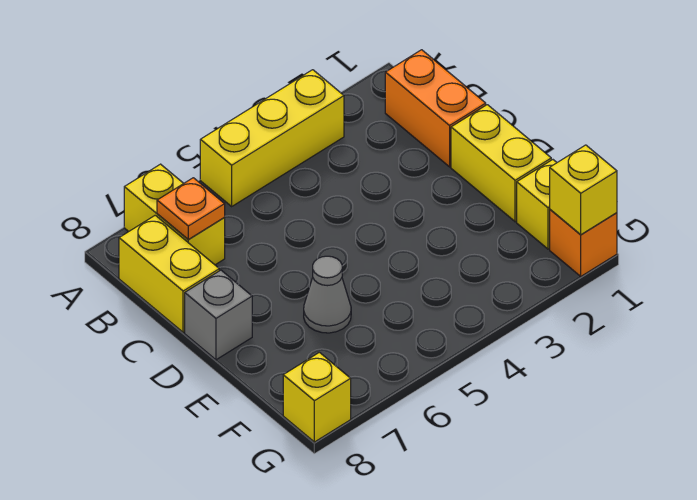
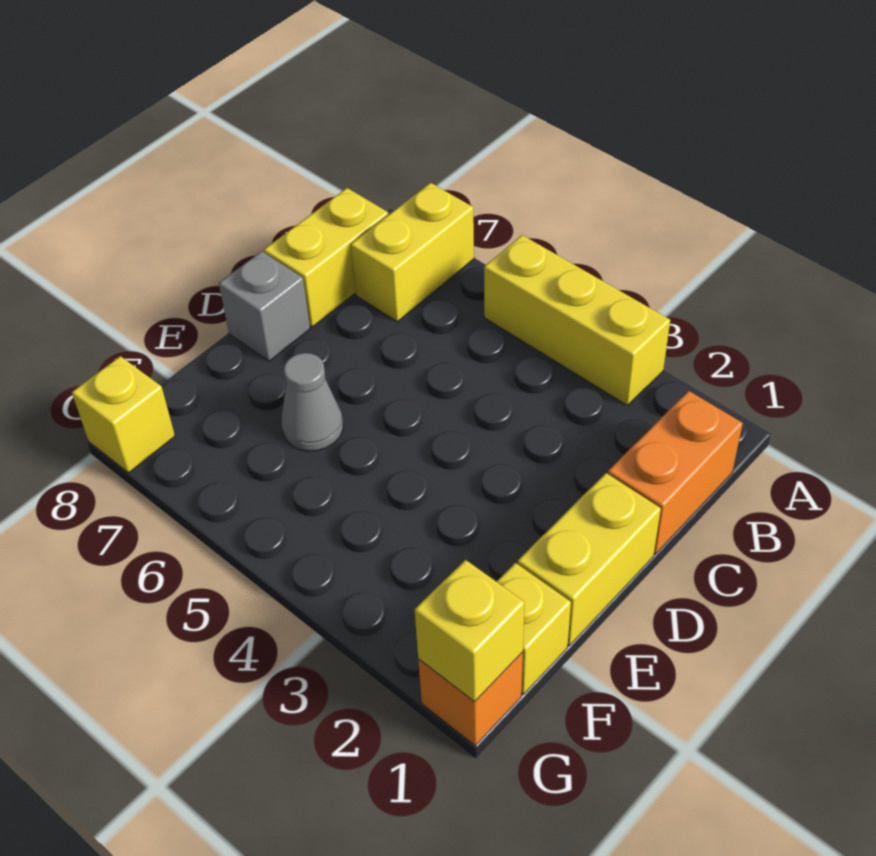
orange 1x1 plate [157,178,225,239] -> none

